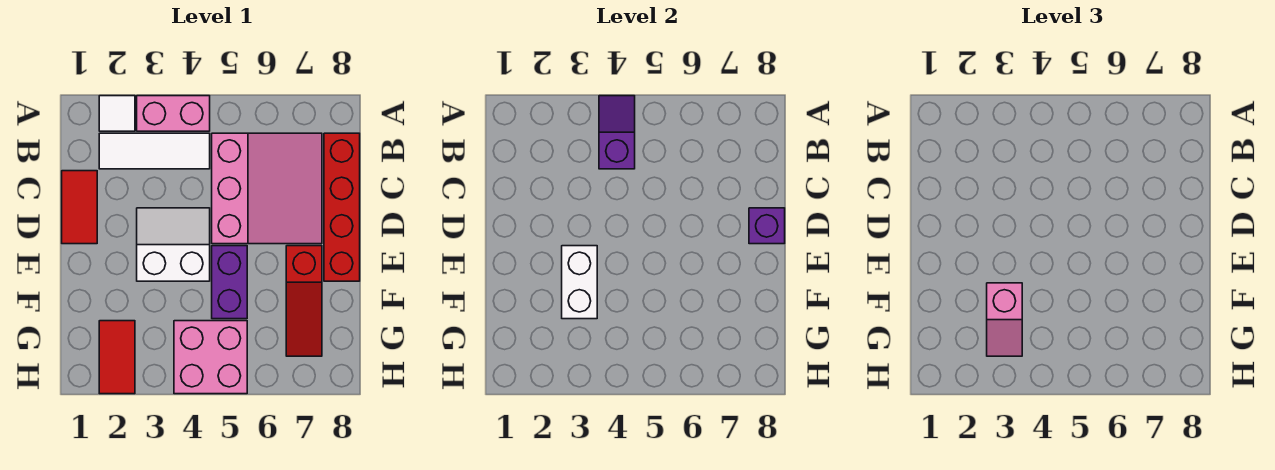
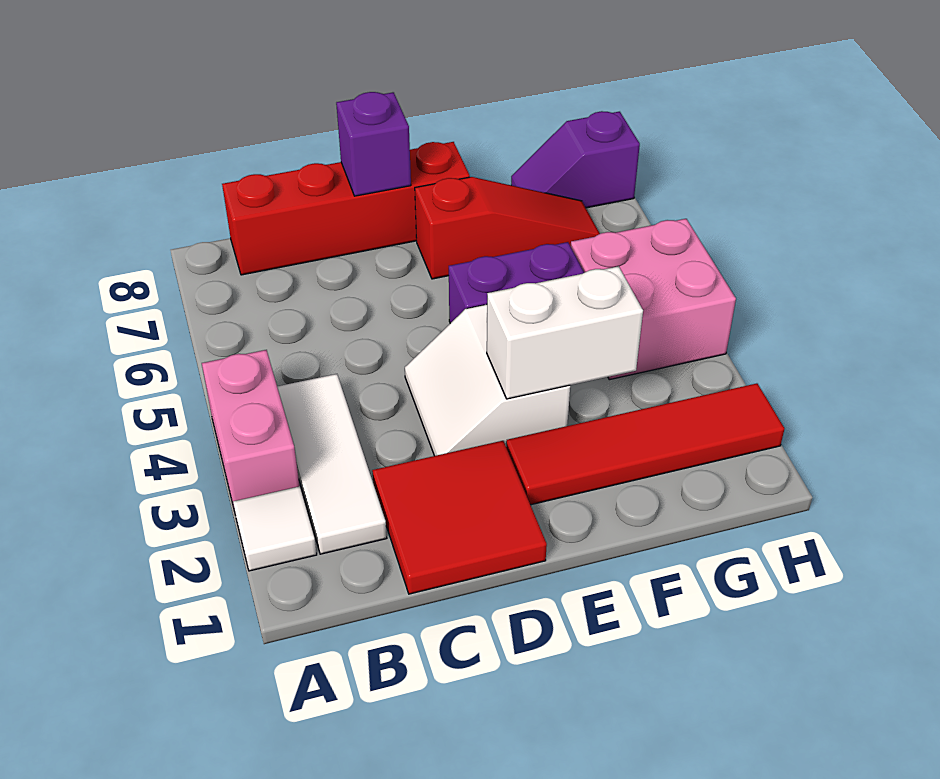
purple 1x2 slope [599,96,635,169] -> purple 1x2 slope moved to [511,111,640,208]
pink 3x3 slope [212,133,322,244] -> none
red 1x2 tile [62,171,97,244] -> red 2x2 tile [372,441,547,594]
pink 1x2 slope [987,283,1022,356] -> none
red 1x2 tile [99,321,135,394] -> red 1x4 tile [506,383,784,505]

